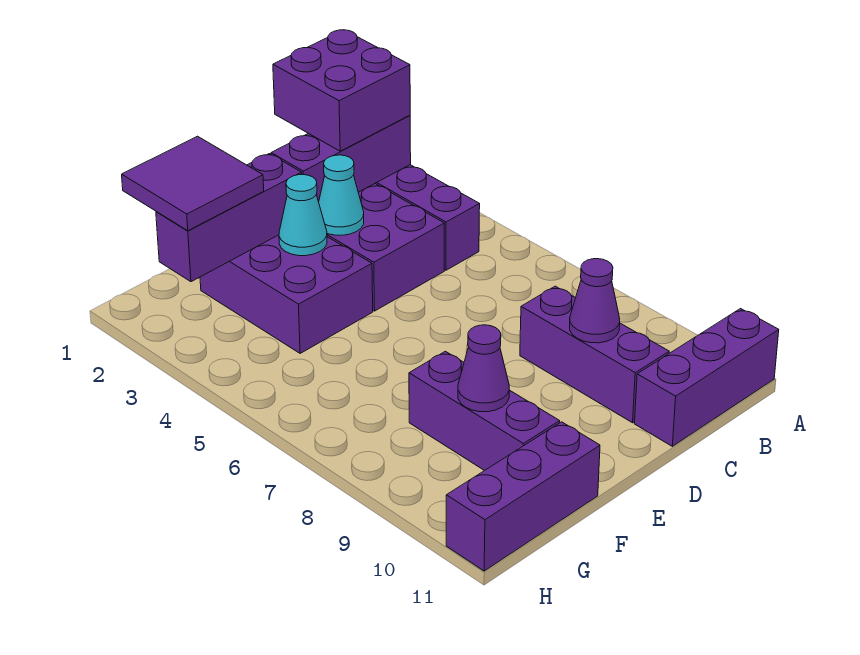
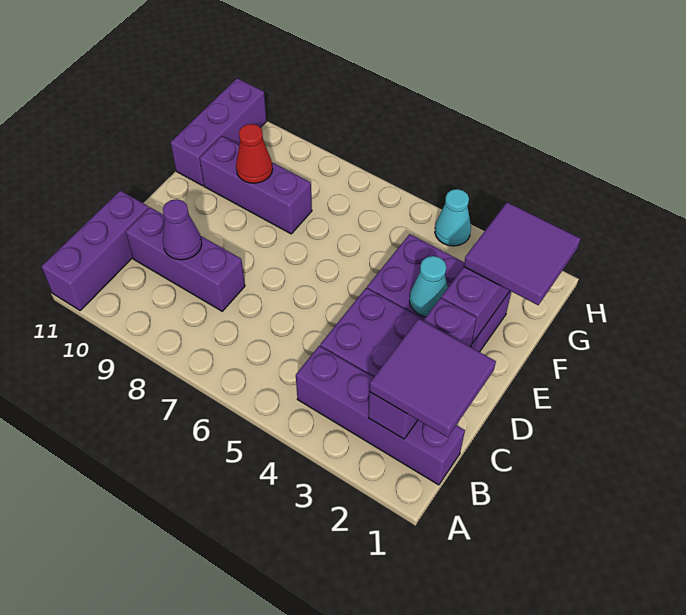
purple 2x2 brick [273,30,410,151] -> purple 2x2 tile [369,319,496,437]
cyan 1x1 cone [319,155,364,235] -> cyan 1x1 cone moved to [435,189,471,246]
purple 1x1 cone [458,325,509,412] -> red 1x1 cone [236,124,273,183]

